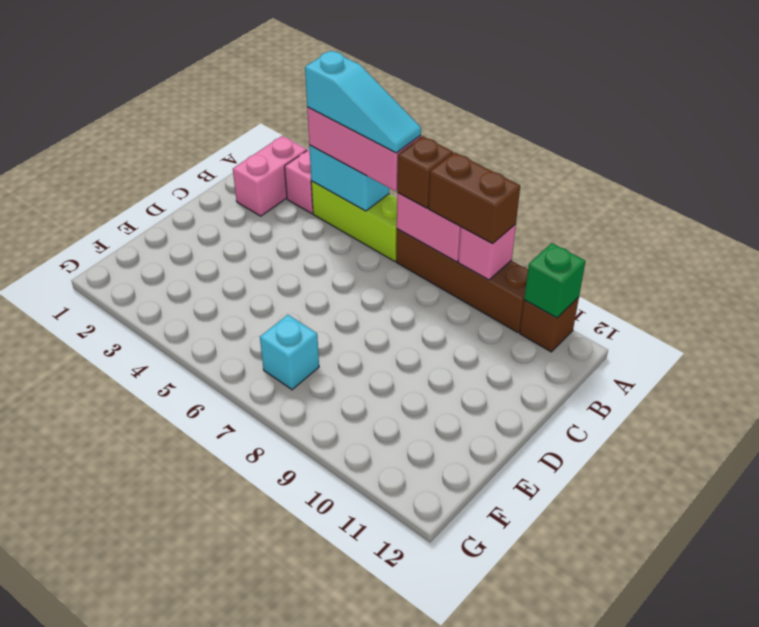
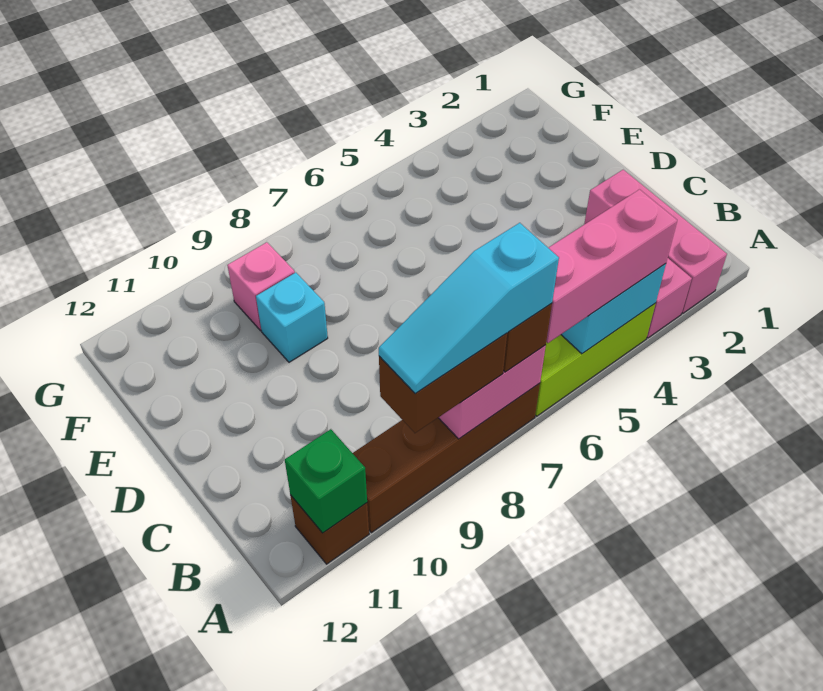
pink 1x2 brick [233,136,307,216] -> pink 1x3 brick [584,170,727,313]
cyan 1x3 slope [305,51,421,153] -> cyan 1x3 slope moved to [379,223,559,394]
pink 1x1 brick [458,224,516,280] -> pink 1x1 brick moved to [227,242,295,331]
cyan 1x1 brick [260,315,319,390] -> cyan 1x1 brick moved to [256,273,328,362]

